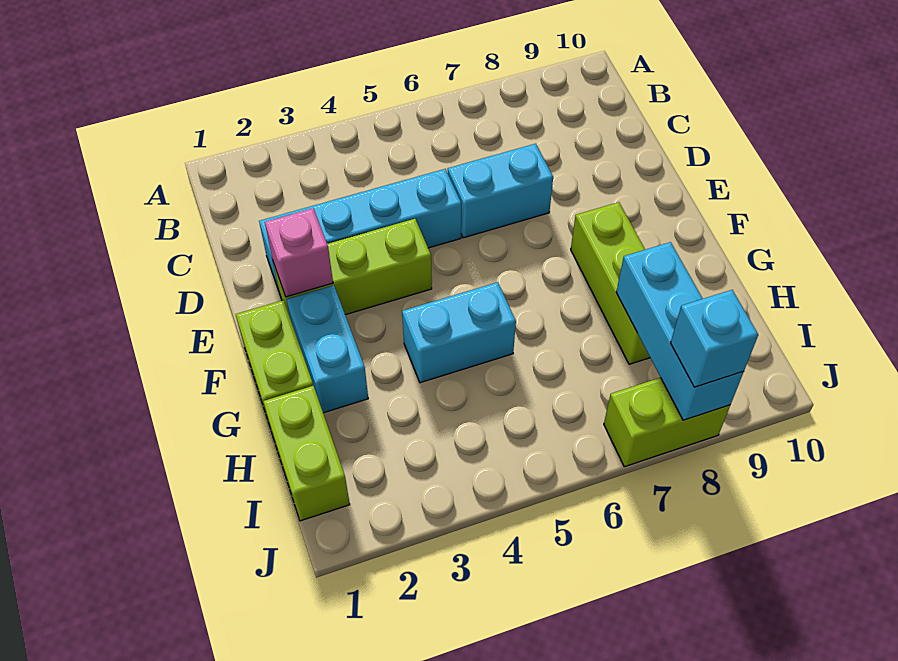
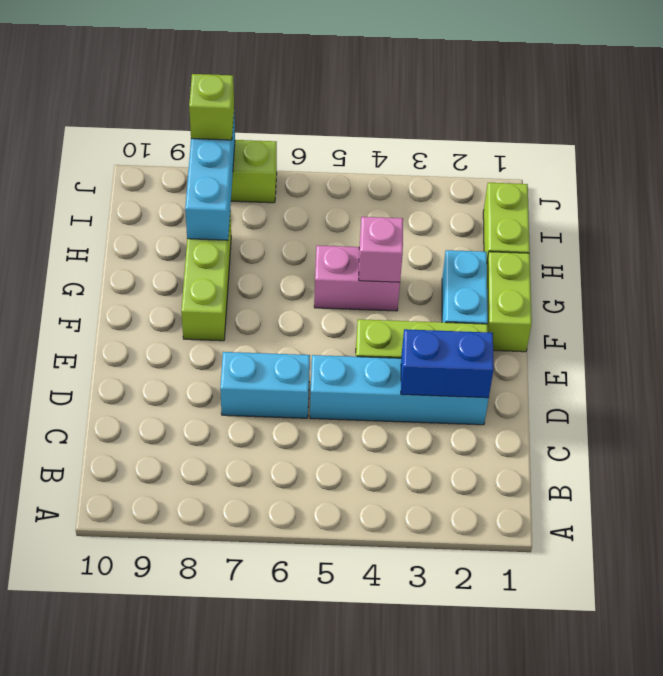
none -> blue 1x2 brick [401,329,494,398]
pink 1x1 brick [265,209,333,297] -> pink 1x1 brick moved to [359,217,403,282]
cyan 1x2 brick [402,282,516,383] -> pink 1x2 brick [314,245,400,311]
cyan 1x1 brick [671,290,758,387] -> lime 1x1 brick [189,74,234,140]

